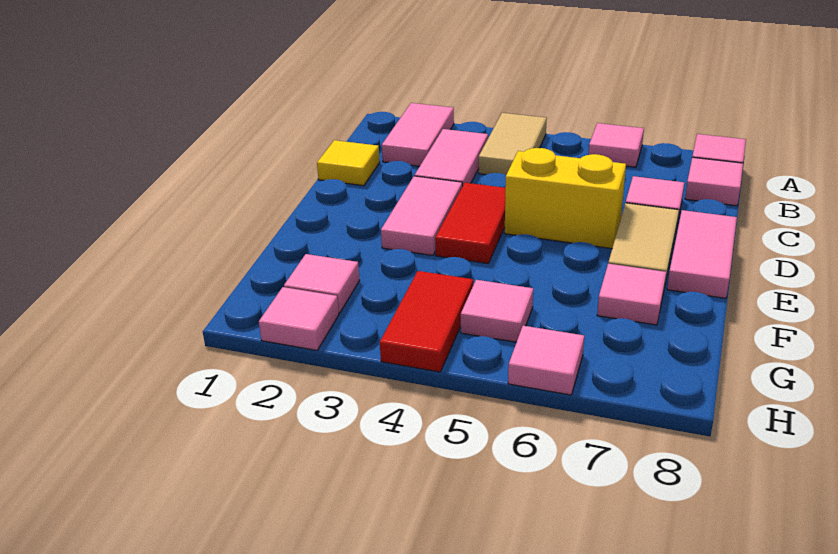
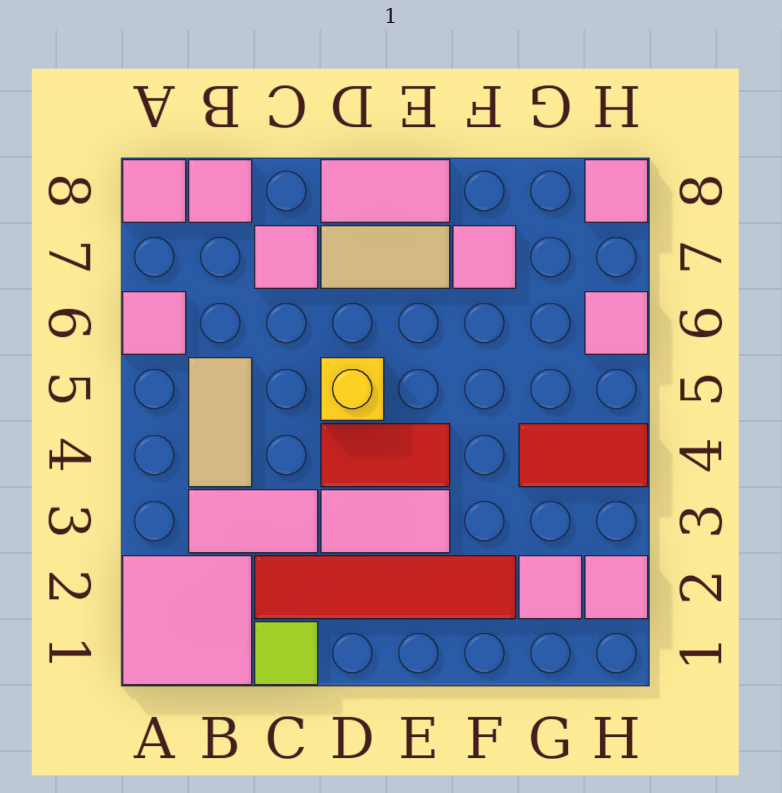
pink 1x2 tile [382,103,454,166] -> pink 2x2 tile [123,556,252,685]
tan 1x2 tile [479,113,547,175] -> tan 1x2 tile turned to [189,358,252,487]
yellow 1x1 tile [317,140,380,186] -> lime 1x1 tile [255,622,318,685]
none -> red 1x4 tile [255,556,516,619]
yellow 1x2 brick [505,148,626,249] -> yellow 1x1 brick [321,358,384,420]
pink 1x1 tile [461,280,533,342] -> pink 1x1 tile moved to [585,160,648,222]

